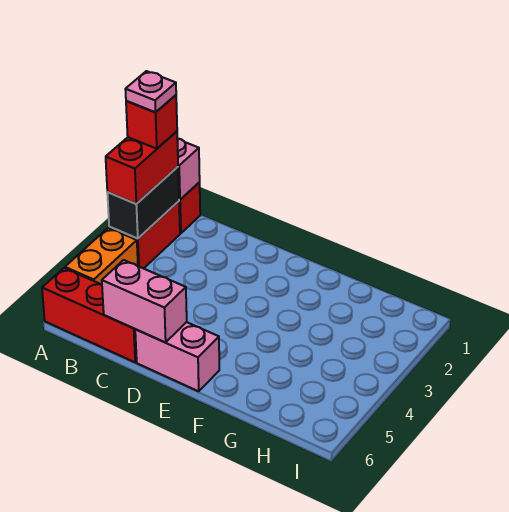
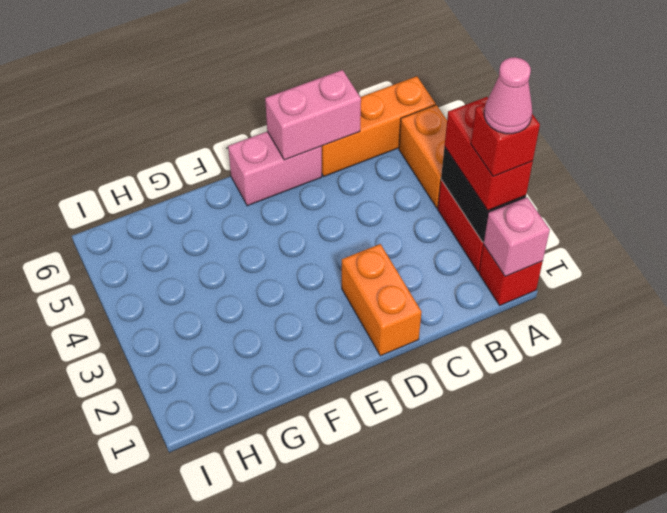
pink 1x1 plate [125,71,176,112] -> pink 1x1 cone [484,57,532,134]
red 1x3 brick [42,268,137,362] -> orange 1x3 brick [321,76,436,176]
none -> orange 1x2 brick [342,244,421,356]

